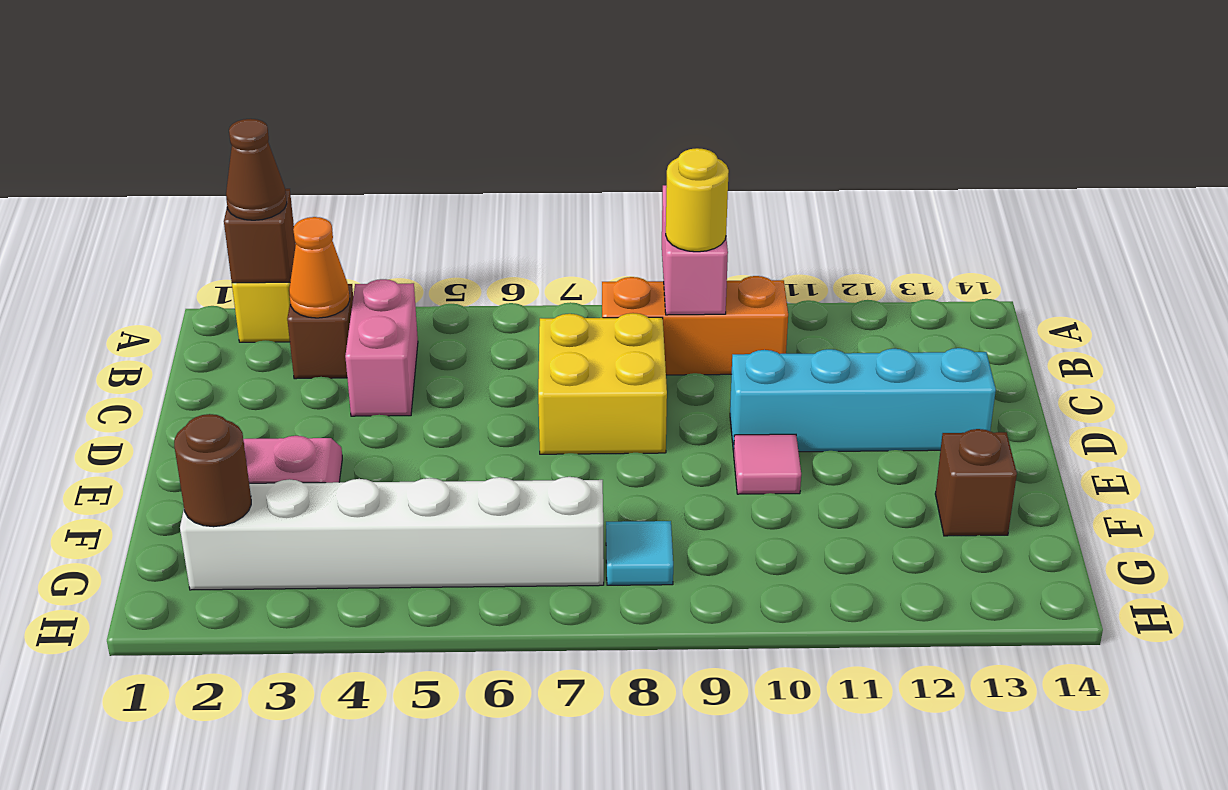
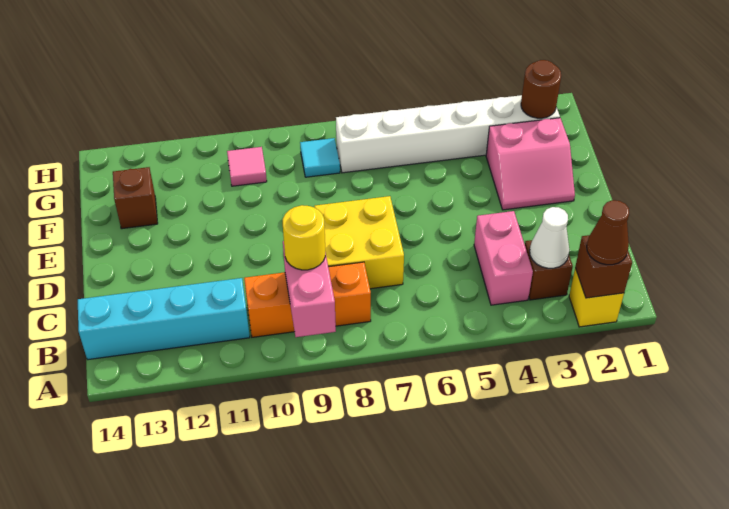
orange 1x1 cone [289,217,350,318] -> white 1x1 cone [530,207,569,268]
cyan 1x4 brick [730,348,996,452] -> cyan 1x4 brick moved to [78,278,250,360]
pink 1x1 tile [734,434,801,494] -> pink 1x1 tile moved to [227,147,267,186]

